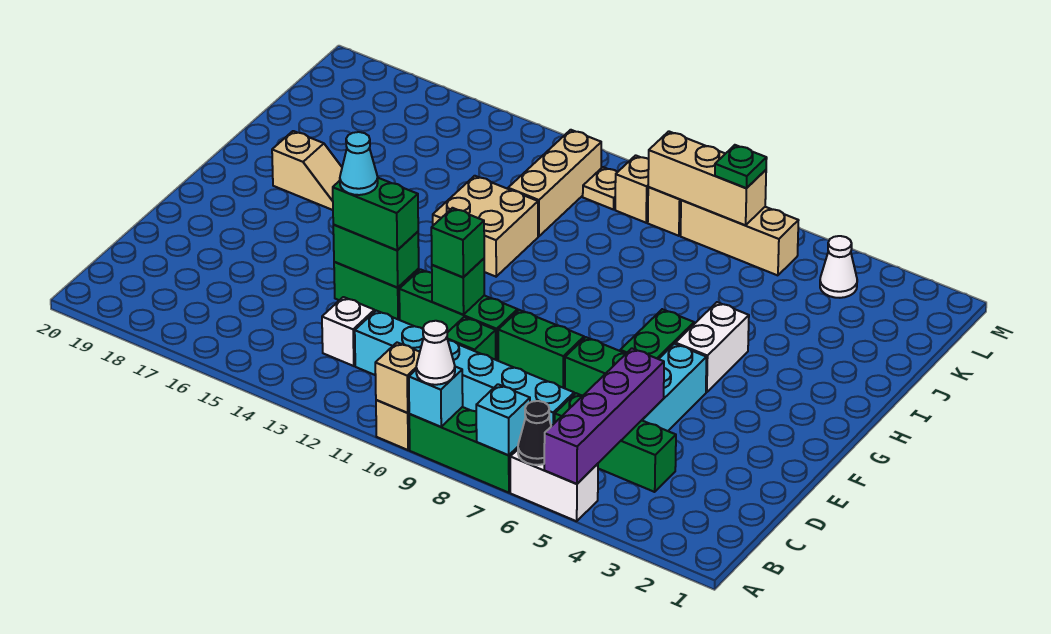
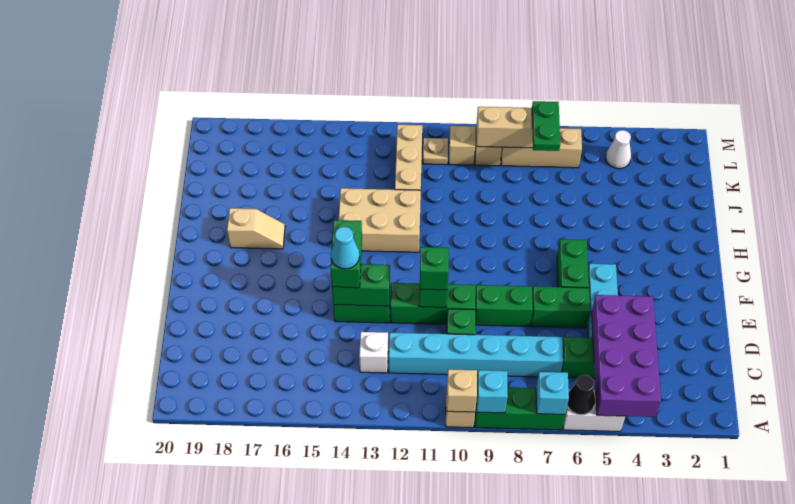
purple 1x4 brick [544,348,664,484] -> purple 2x4 brick [592,295,661,417]
white 1x1 cone [416,321,455,385] -> none
green 1x2 brick [333,178,418,250] -> green 1x2 brick turned to [331,220,362,288]
white 1x2 brick [675,302,749,392] -> none
tan 2x2 brick [433,176,538,277] -> tan 2x3 brick [339,188,421,252]
green 1x1 plate [715,145,767,188] -> green 1x2 plate [532,101,560,151]

